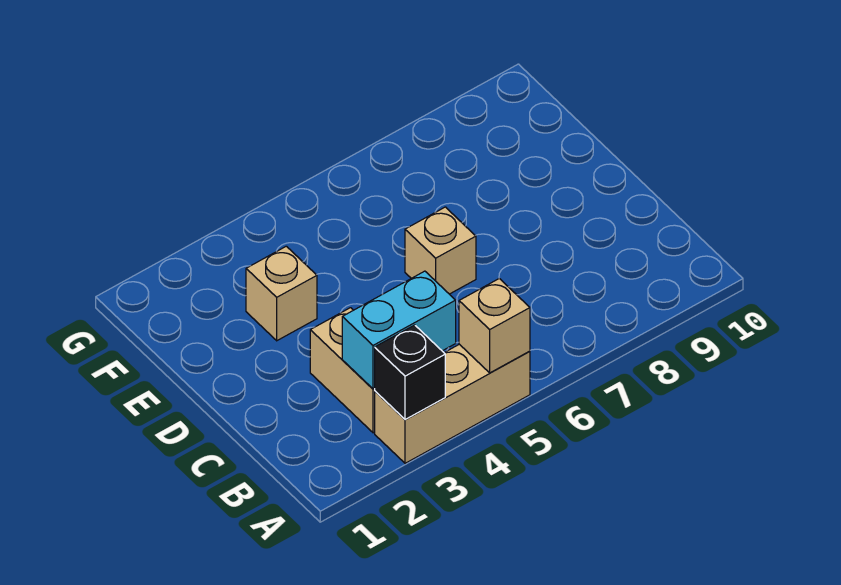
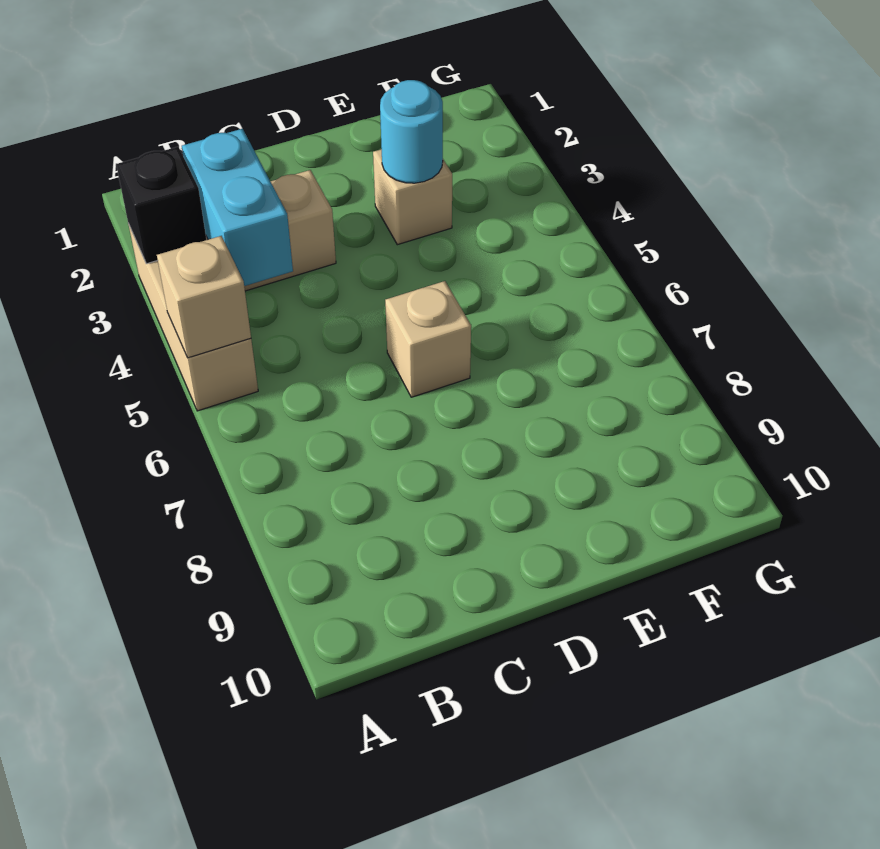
none -> cyan 1x1 round brick [380,80,443,183]

